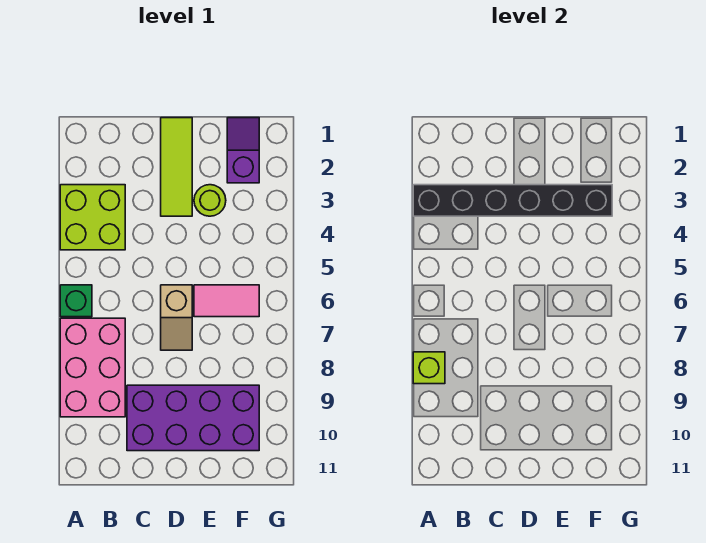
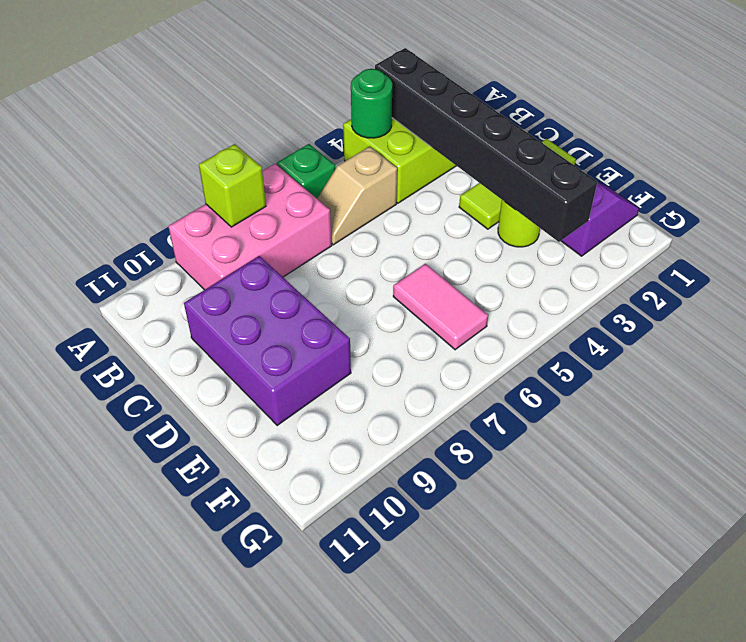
none -> green 1x1 round brick [351,69,392,138]
purple 2x4 brick [127,385,259,451] -> purple 2x3 brick [184,256,351,425]
tan 1x2 slope [161,285,192,350] -> tan 1x2 slope moved to [317,146,397,245]

